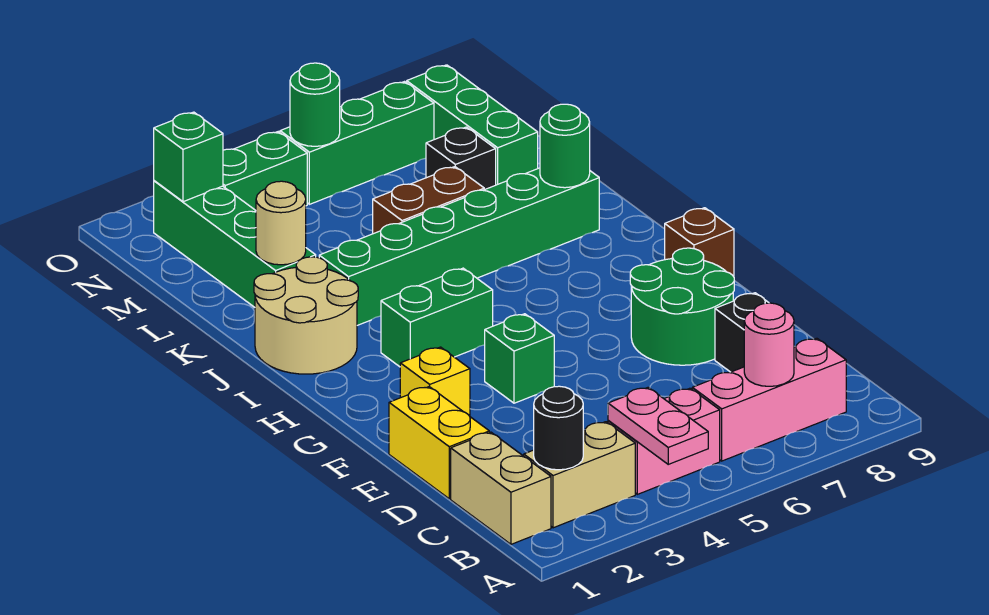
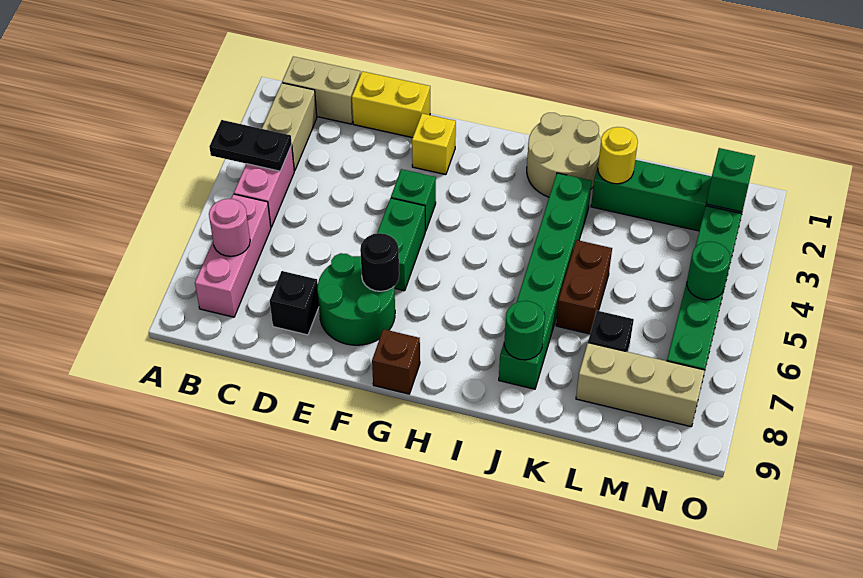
pink 1x2 plate [608,387,708,464] -> black 1x2 plate [209,120,292,171]
black 1x1 round brick [534,386,583,470] -> black 1x1 round brick moved to [360,233,399,291]
green 1x2 brick [381,268,493,367] -> green 1x2 brick moved to [377,198,425,291]
tan 1x1 round brick [256,181,306,265] -> yellow 1x1 round brick [598,127,638,184]
green 1x3 brick [407,65,538,185] -> tan 1x3 brick [576,343,705,427]

